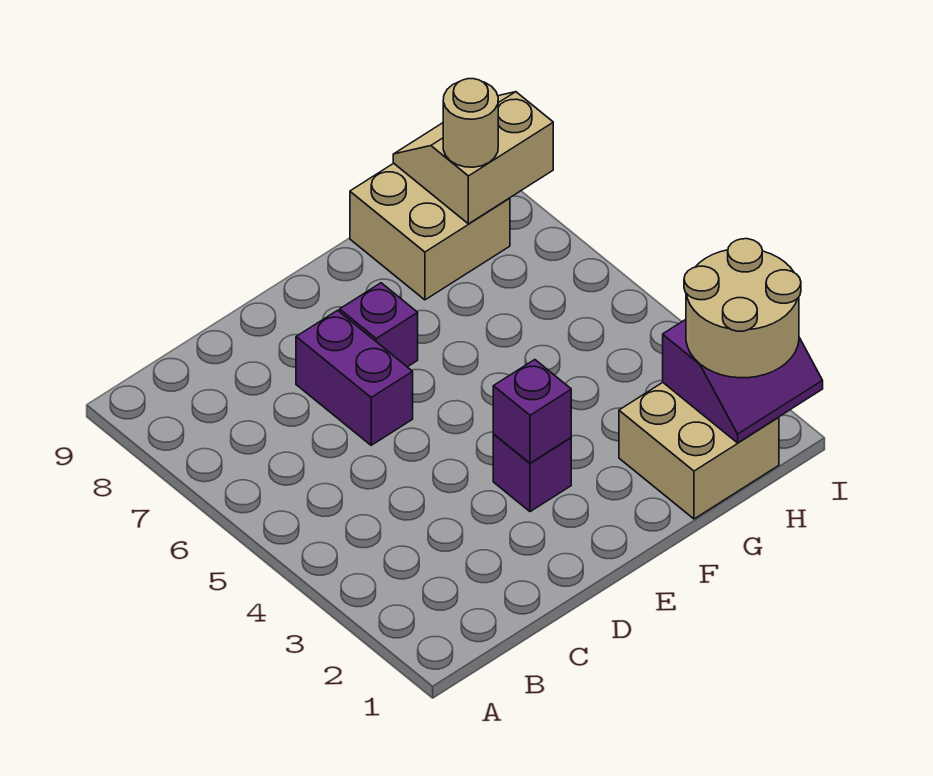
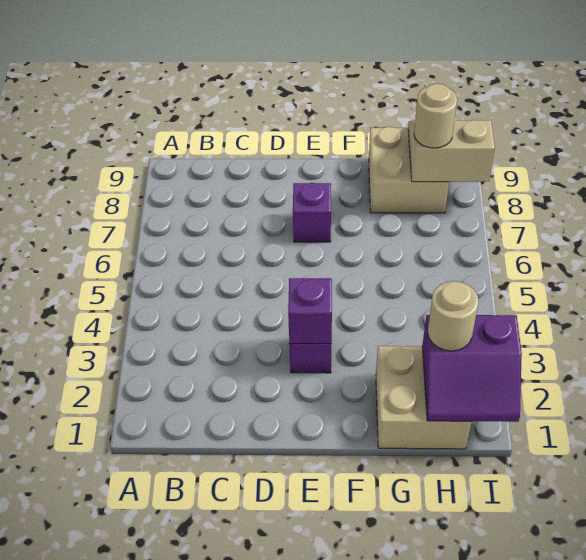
purple 1x2 brick [296,310,413,445] -> none
tan 2x2 round brick [684,239,801,378] -> tan 1x1 round brick [428,281,478,351]

